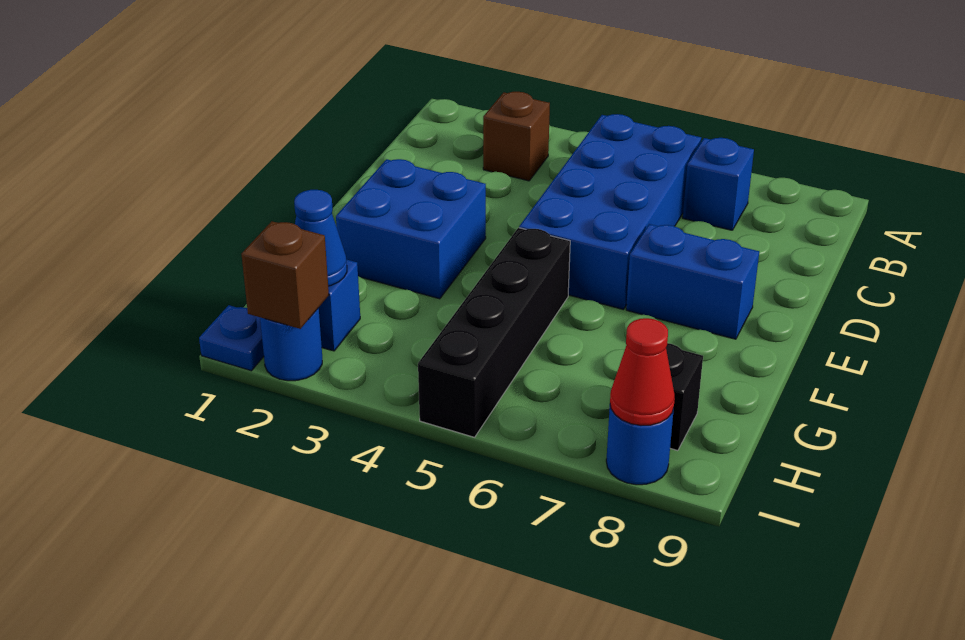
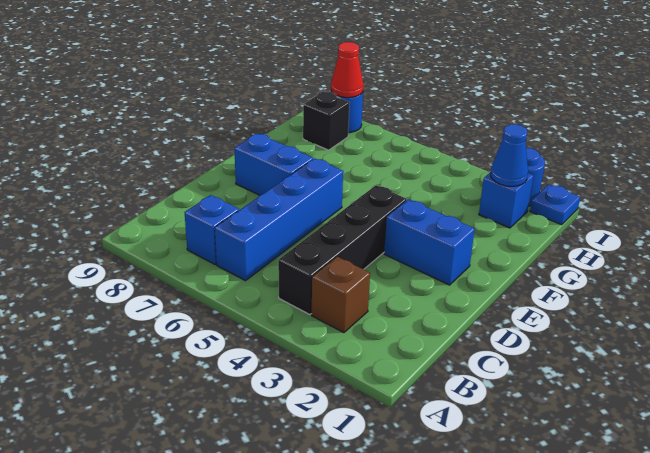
blue 2x4 brick [519,114,701,309] -> blue 1x4 brick [215,158,343,281]
blue 2x2 brick [336,159,486,299] -> blue 1x2 brick [384,199,475,285]
black 1x4 brick [418,228,570,437] -> black 1x4 brick moved to [278,185,407,315]
brown 1x1 brick [242,221,329,329] -> none

